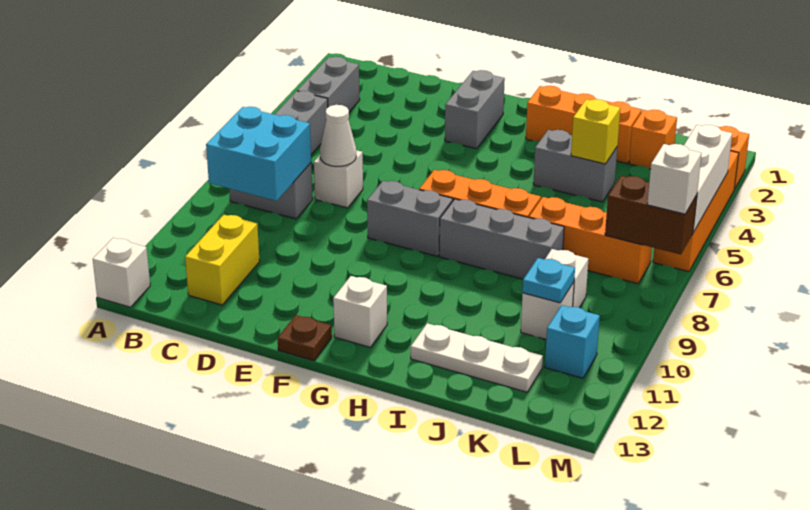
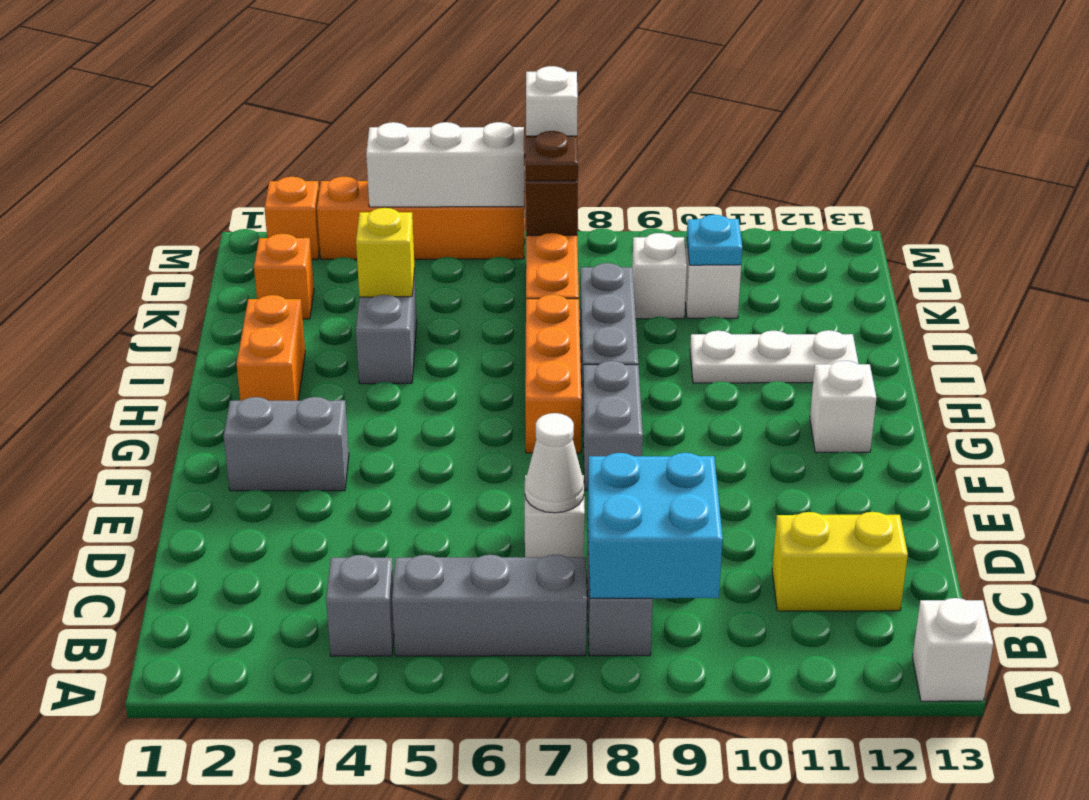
grey 1x2 brick [297,57,360,112] -> grey 1x1 brick [326,555,394,656]
brown 1x1 plate [278,315,332,361] -> brown 1x1 plate moved to [526,131,578,181]
orange 1x3 brick [526,86,642,163] -> orange 1x2 brick [237,295,305,401]
white 1x3 plate [411,323,543,392] -> white 1x3 plate turned to [690,330,859,383]
cyan 1x1 brick [545,305,600,378] -> none

